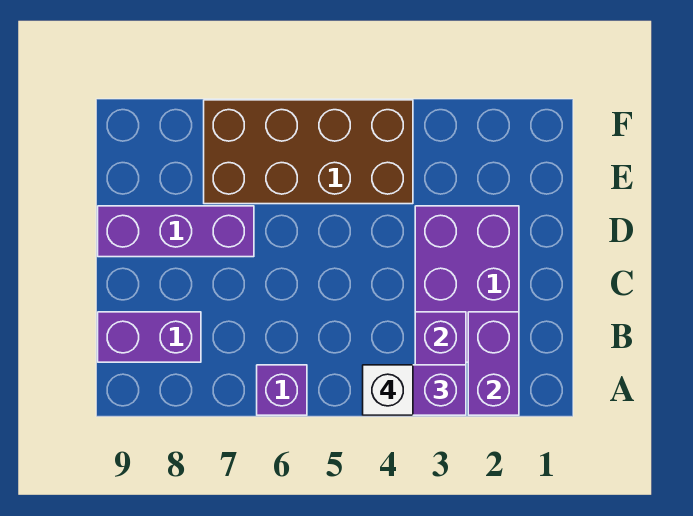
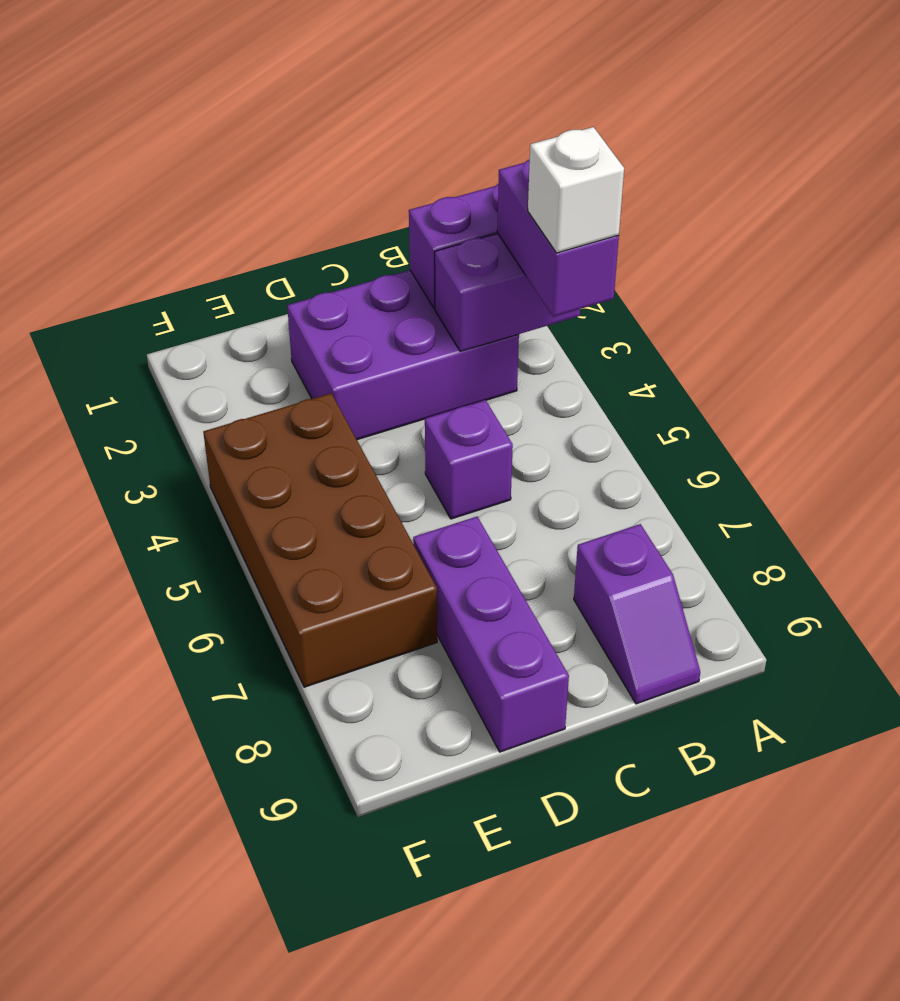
purple 1x1 brick [257,365,307,415] -> purple 1x1 brick moved to [425,400,513,519]
purple 1x2 brick [98,312,201,362] -> purple 1x2 slope [574,524,700,704]

